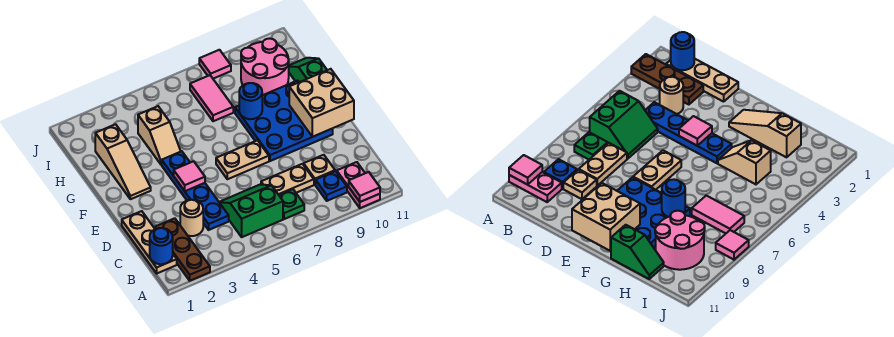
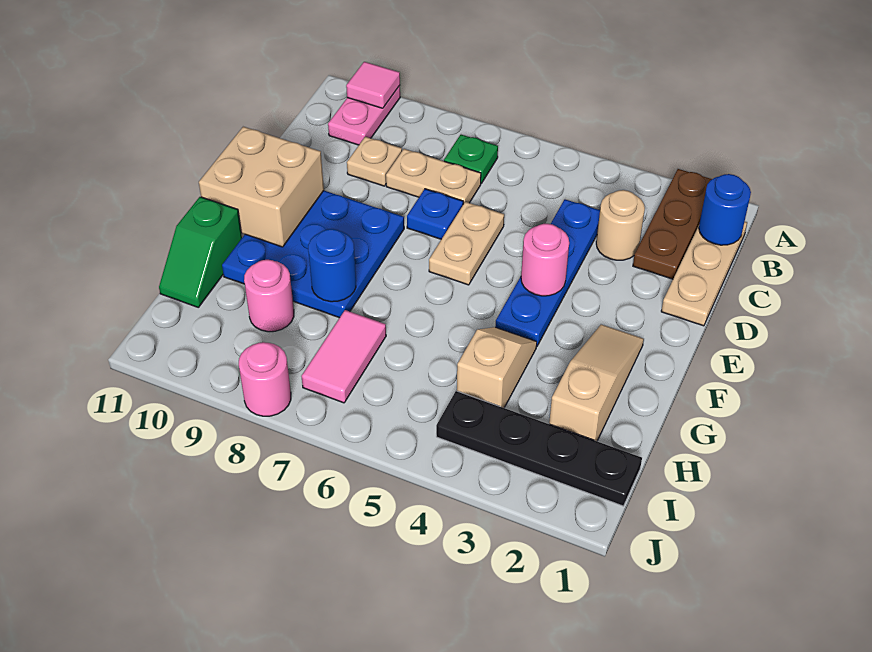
green 2x2 slope [219,185,283,237] -> none
blue 1x1 plate [315,171,347,201] -> blue 1x1 plate moved to [407,189,463,239]
pink 1x1 tile [174,161,205,191] -> pink 1x1 round brick [521,224,569,296]
tan 1x2 plate [216,140,269,179] -> tan 1x2 plate turned to [429,202,504,285]
pink 2x2 round brick [241,38,289,95] -> pink 1x1 round brick [244,260,294,332]
none -> black 1x4 plate [436,391,642,506]
pink 1x1 tile [199,50,231,79] -> pink 1x1 round brick [239,342,291,416]

